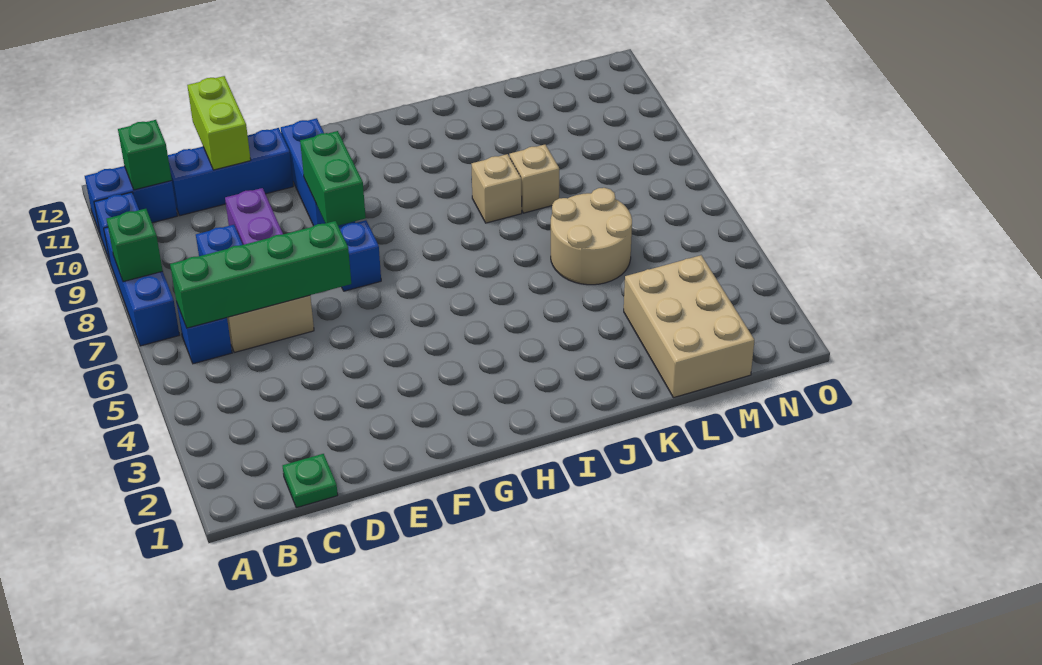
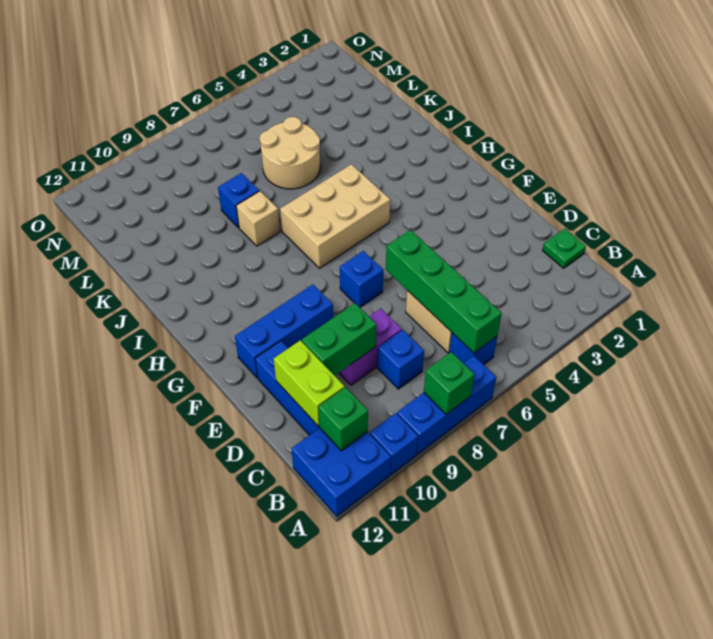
blue 1x2 brick [85,166,177,236] -> blue 2x2 brick [292,428,391,516]
lime 1x2 brick [187,76,251,170] -> lime 1x2 brick turned to [274,340,345,426]
green 1x2 brick [300,131,366,226] -> green 1x2 brick moved to [302,303,376,376]
tan 1x1 brick [509,145,559,213] -> blue 1x1 brick [218,173,259,228]
tan 2x3 brick [624,255,754,398] -> tan 2x3 brick moved to [280,164,390,268]

